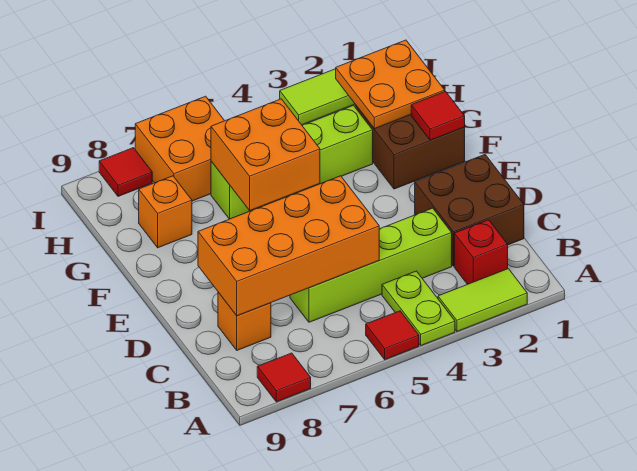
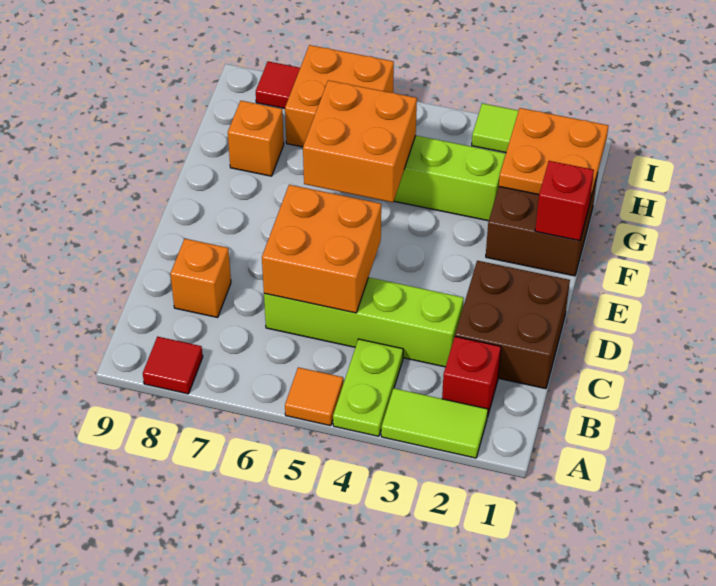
red 1x1 tile [366,311,419,359] -> orange 1x1 tile [285,367,343,426]
orange 2x4 brick [198,176,379,316] -> orange 2x2 brick [262,185,381,313]
red 1x1 tile [411,92,465,140] -> red 1x1 brick [535,161,594,241]

